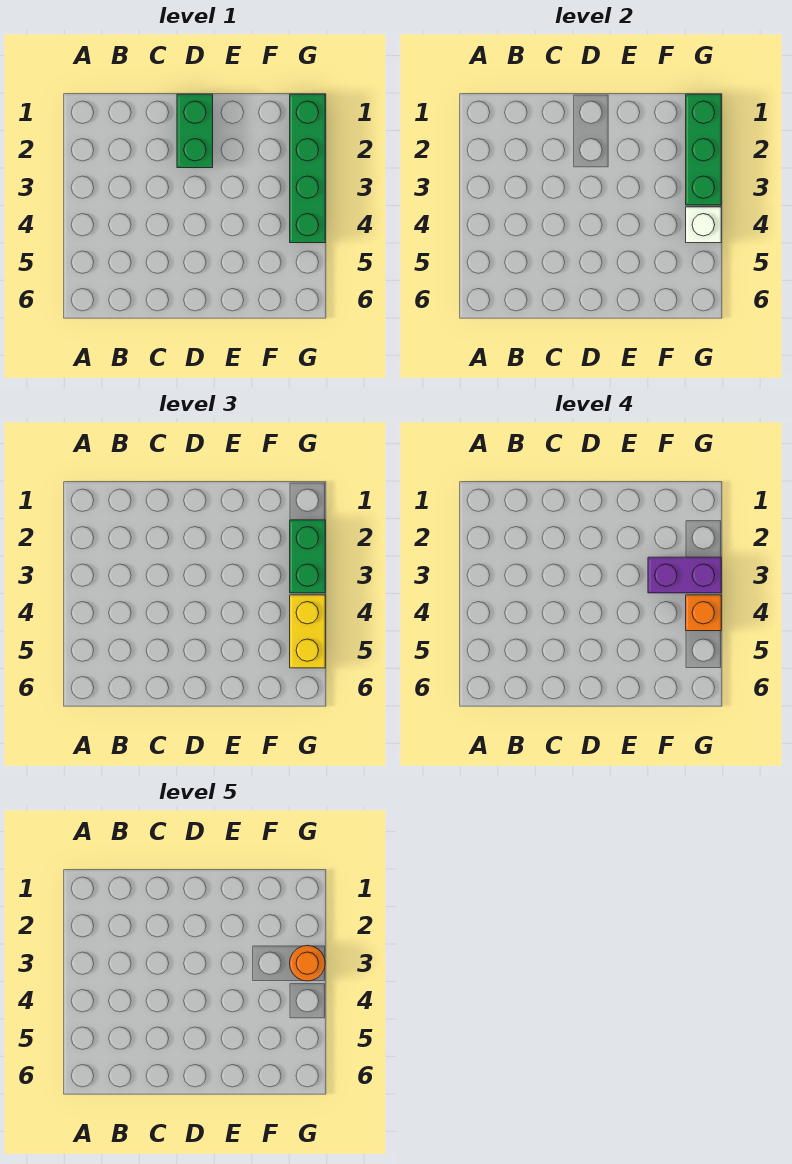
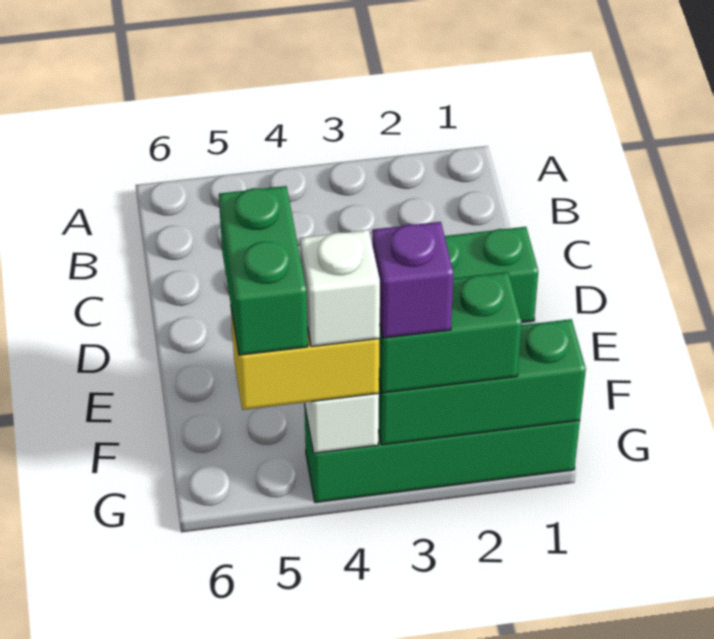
purple 1x2 brick [648,557,721,593] -> purple 1x1 brick [372,222,453,338]
none -> green 1x2 brick [219,186,308,355]
orange 1x1 round brick [290,945,325,981] -> none
orange 1x1 brick [686,595,721,631] -> white 1x1 brick [300,230,380,347]

